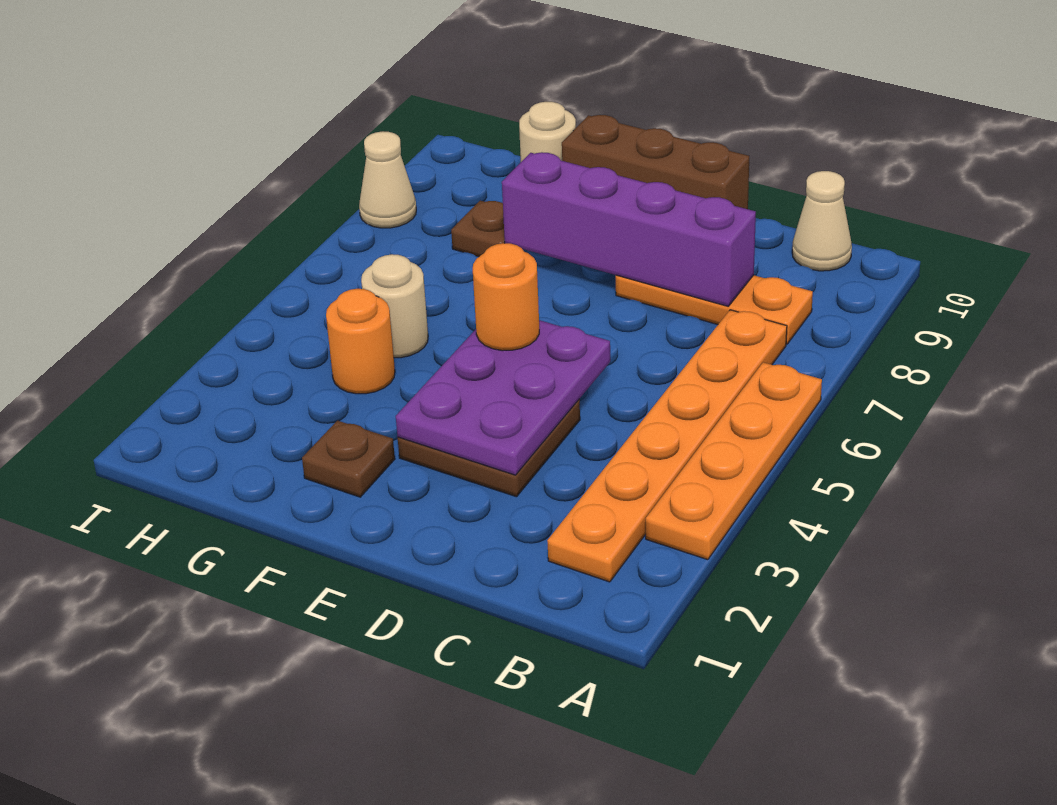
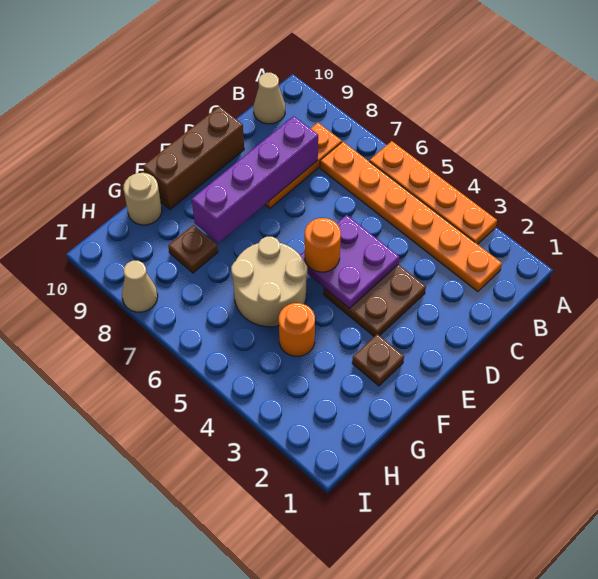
purple 2x3 plate [396,320,610,475] -> purple 2x2 plate [300,215,399,309]
tan 1x1 round brick [361,254,428,358] -> tan 2x2 round brick [231,237,307,327]

